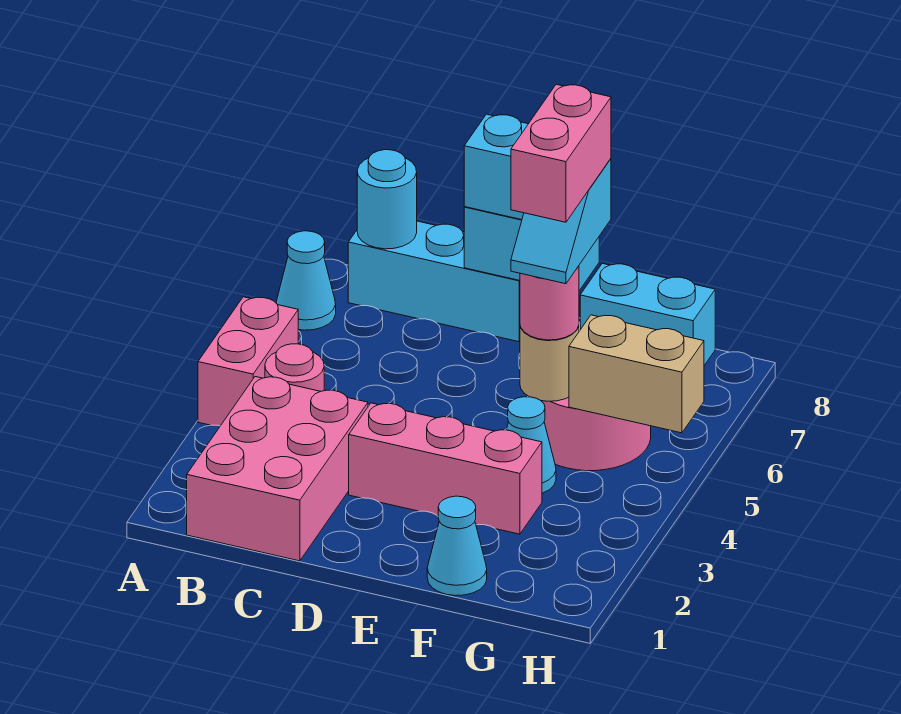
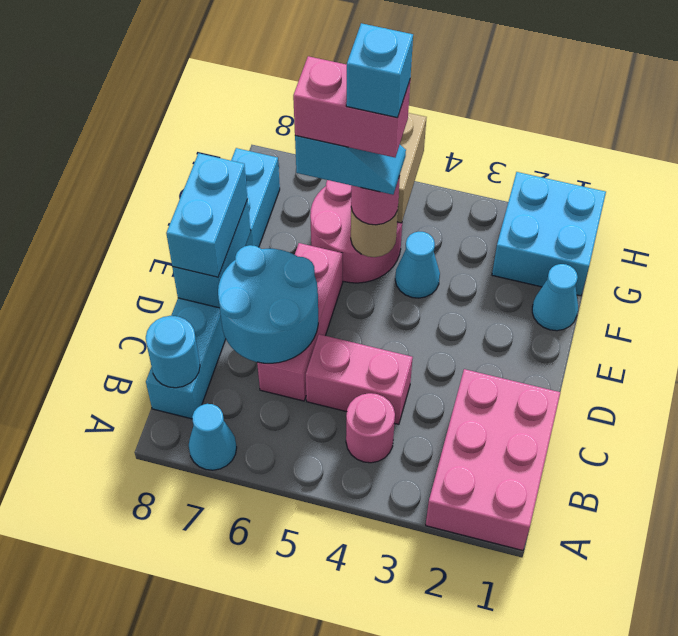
pink 1x2 brick [198,297,298,426] -> pink 1x2 brick moved to [306,334,413,424]
pink 2x3 brick [187,377,368,561] -> pink 2x3 brick turned to [426,369,560,550]
none -> cyan 2x2 round brick [218,245,318,363]
pink 1x3 brick [349,403,542,534] -> pink 1x3 brick moved to [257,243,343,401]
none -> cyan 1x1 brick [346,23,413,118]
none -> cyan 2x2 brick [492,172,606,296]

